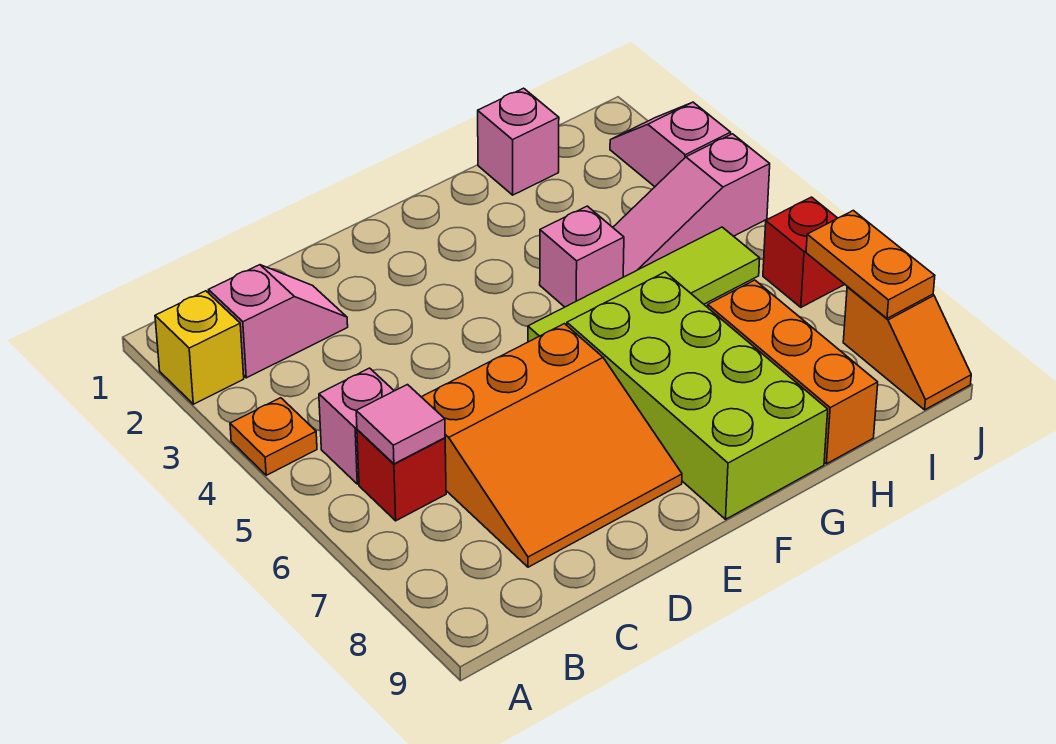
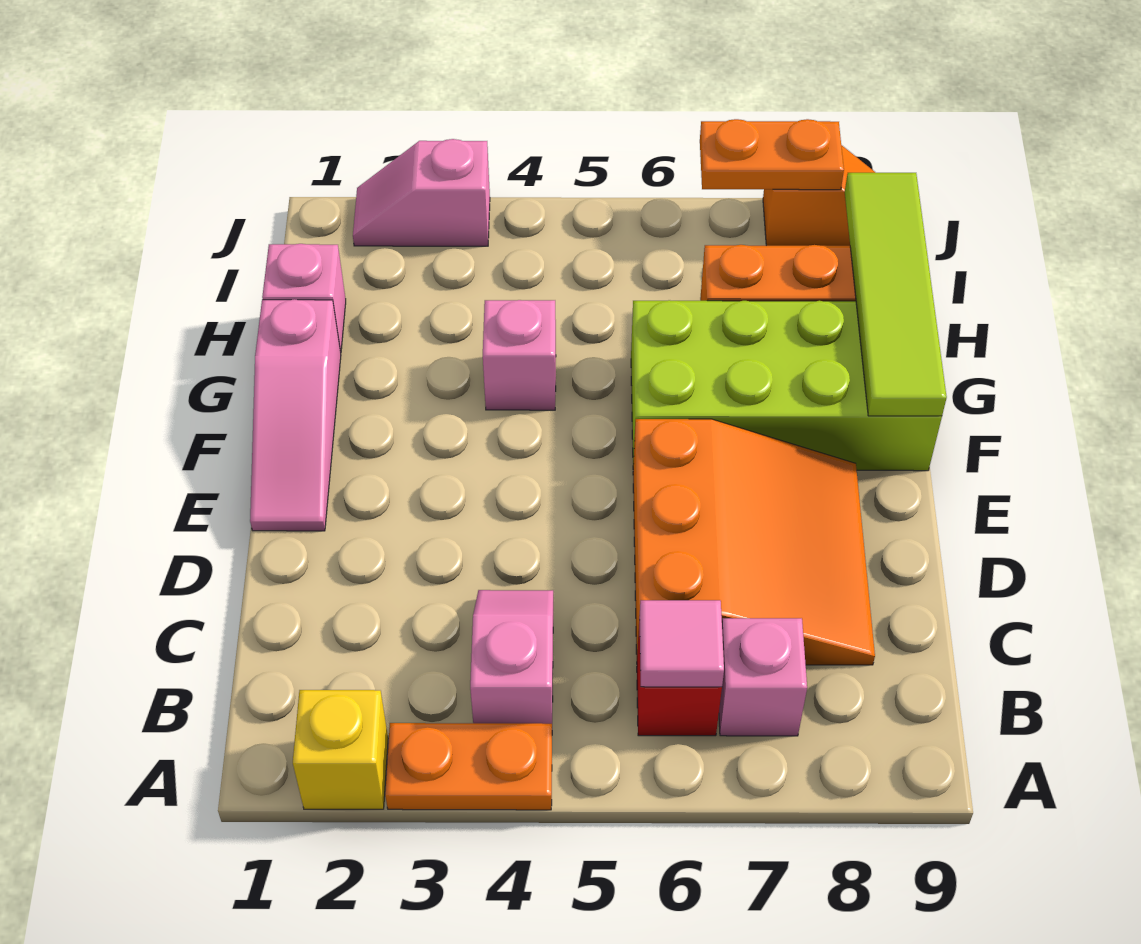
orange 1x1 plate [230,398,317,475] -> orange 1x2 plate [385,723,552,810]
pink 1x2 slope [209,265,348,378] -> pink 1x2 slope moved to [470,590,553,724]
pink 1x1 brick [319,368,394,484] -> pink 1x1 brick moved to [719,618,807,736]
lime 1x4 tile [528,227,760,342] -> lime 1x4 tile moved to [845,173,947,416]
pink 1x3 slope [613,134,770,277] -> pink 1x3 slope moved to [250,299,341,531]
red 1x1 brick [763,197,845,307] -> none

